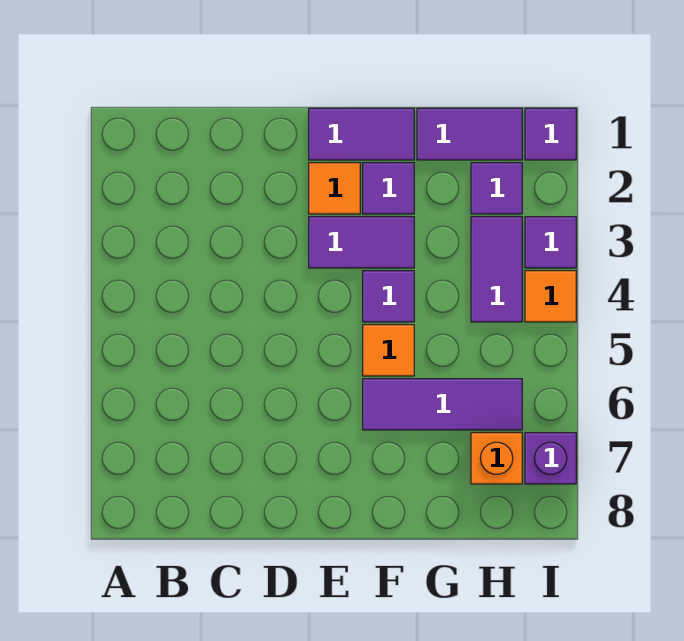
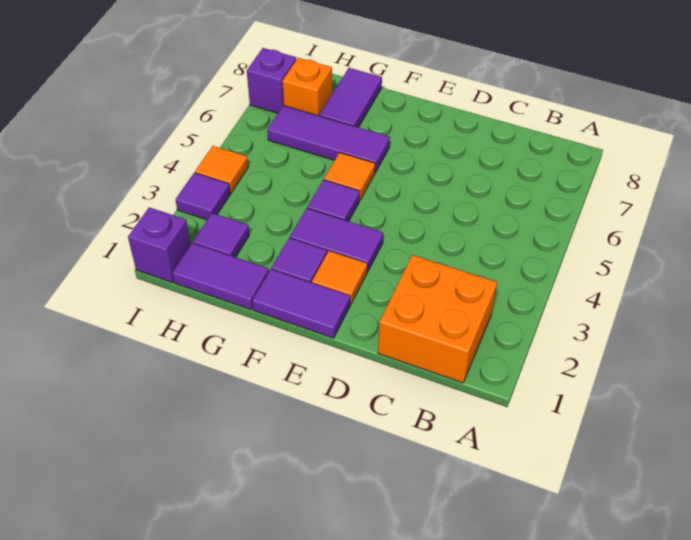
none -> orange 2x2 brick [378,255,497,383]
purple 1x2 tile [471,217,522,322] -> purple 1x2 tile moved to [319,68,382,127]
purple 1x1 tile [525,108,576,160] -> purple 1x1 brick [128,207,191,282]

